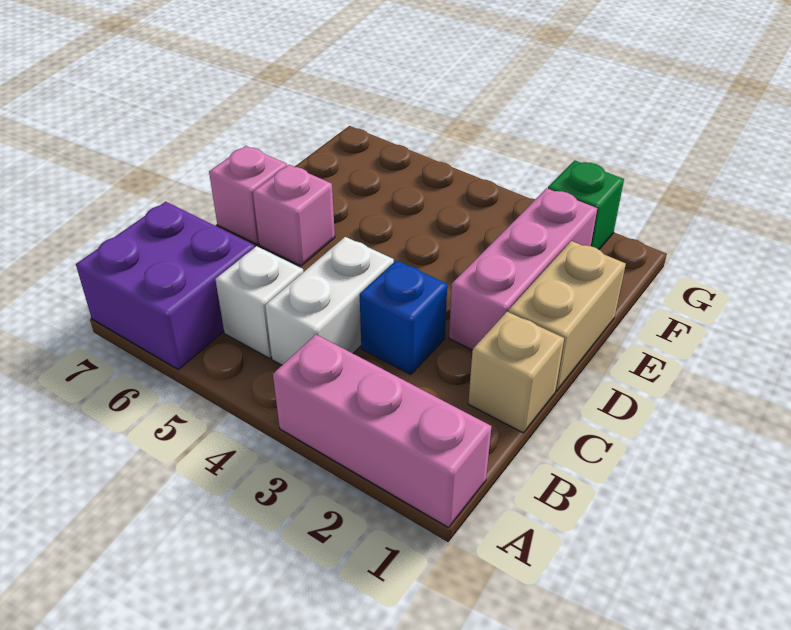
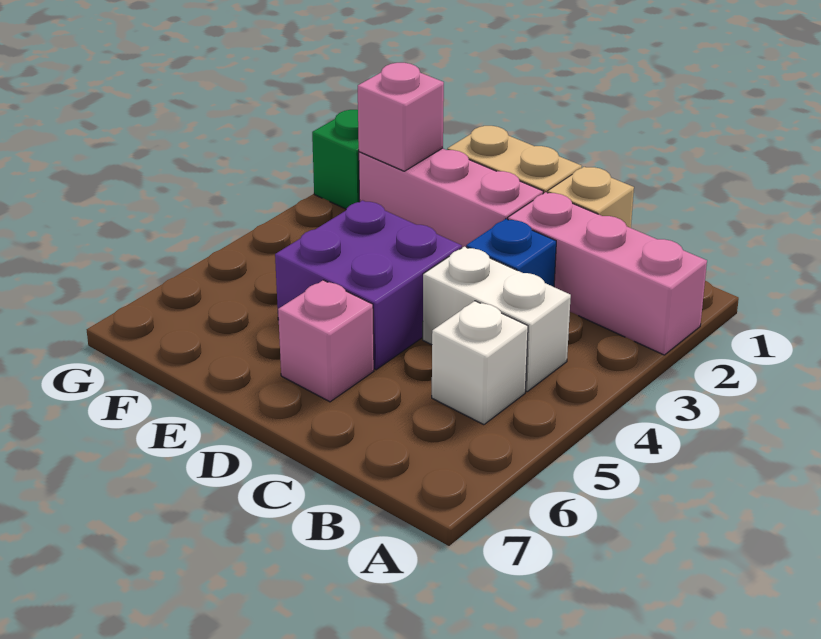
pink 1x3 brick [273,334,492,528] -> pink 1x3 brick turned to [508,192,707,355]
purple 2x2 brick [76,202,255,369] -> purple 2x2 brick moved to [275,200,462,370]
pink 1x1 brick [209,146,287,244] -> pink 1x1 brick moved to [358,63,444,171]

